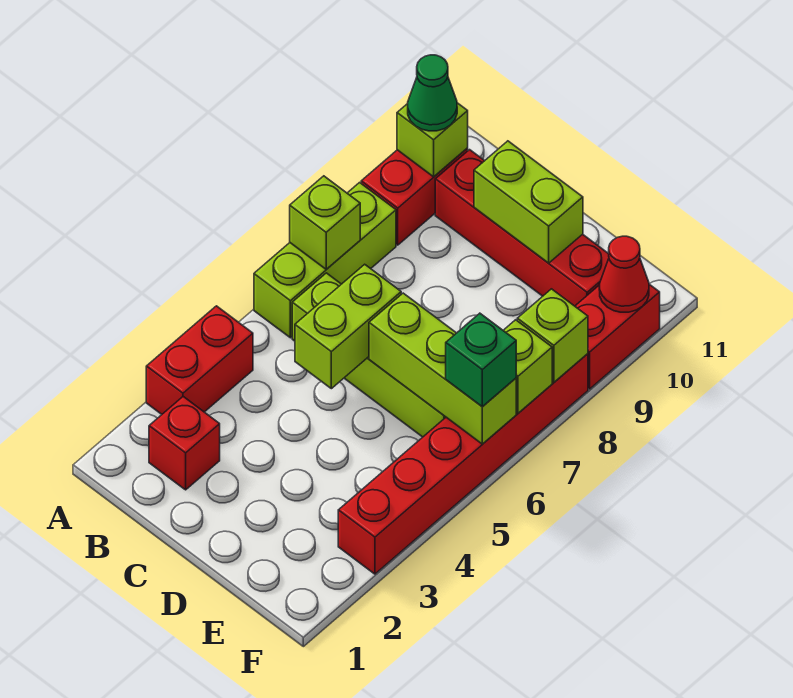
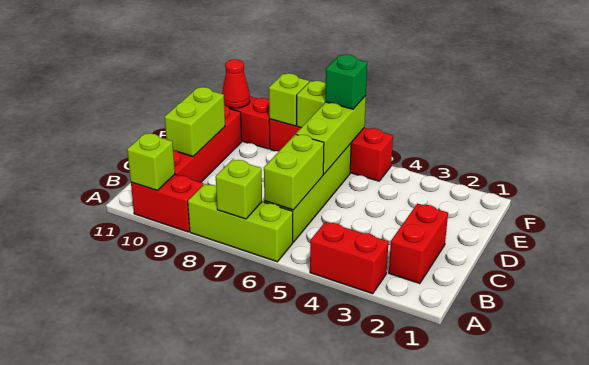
green 1x1 cone [408,55,457,131] -> none
red 1x1 brick [149,397,220,490] -> red 1x2 brick [389,204,448,283]
lime 1x2 brick [295,264,401,389] -> lime 1x2 brick turned to [264,134,324,210]
red 1x6 brick [338,354,588,574] -> red 1x4 brick [269,119,393,181]

